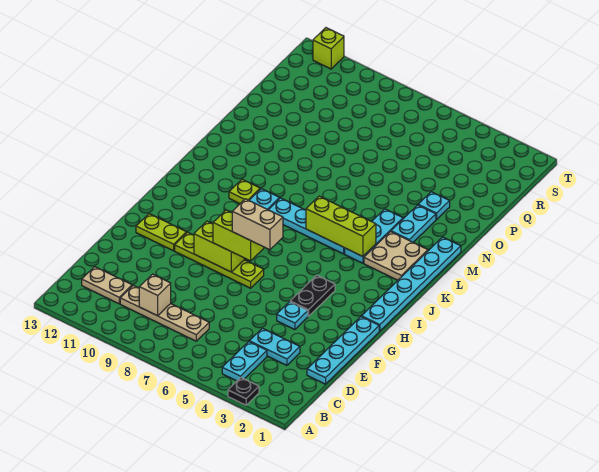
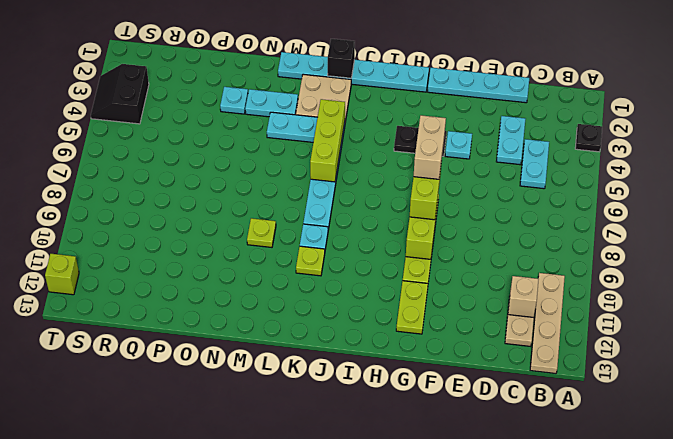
cyan 1x2 plate [222,342,267,381] -> cyan 1x2 plate turned to [520,139,549,189]
tan 1x4 plate [120,285,209,341] -> tan 1x4 plate moved to [530,273,565,373]
tan 1x1 brick [139,274,171,316] -> tan 1x1 brick moved to [508,276,539,317]
none -> black 1x1 brick [328,39,355,78]
none -> lime 1x1 plate [247,218,276,247]
none -> black 2x2 slope [91,64,149,124]

